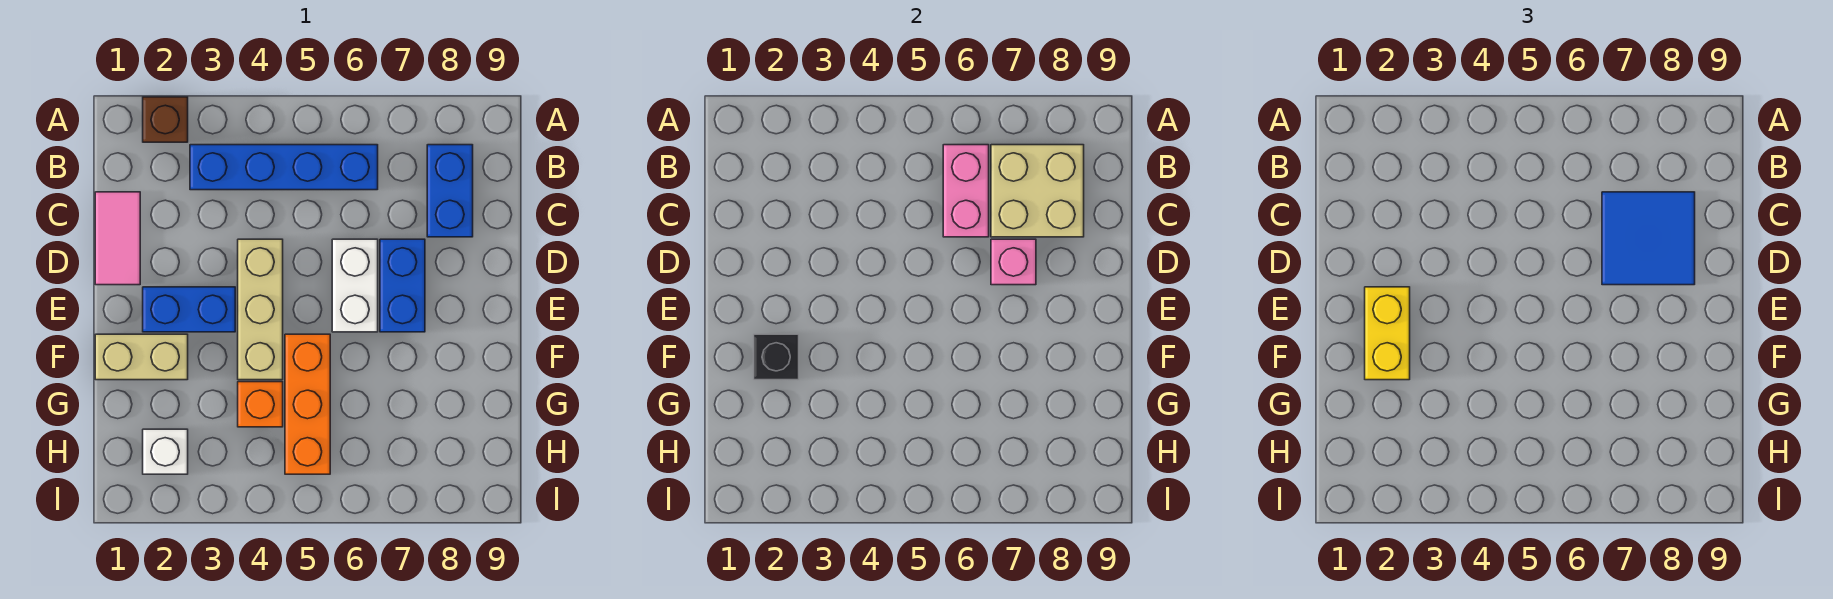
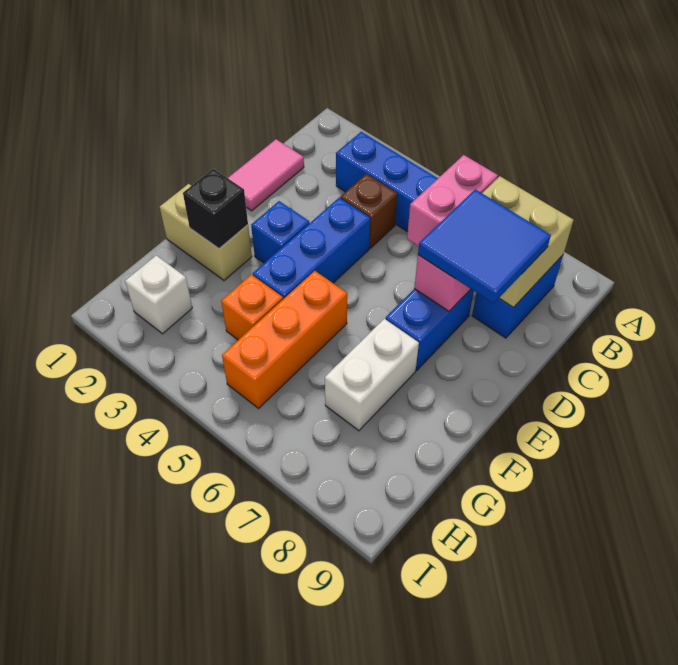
brown 1x1 brick [143,97,188,142] -> brown 1x1 brick moved to [340,174,397,248]
tan 1x3 brick [238,239,283,380] -> blue 1x3 brick [253,198,370,299]
white 1x2 brick [332,239,378,332] -> white 1x2 brick moved to [325,319,419,431]
blue 1x2 brick [143,287,235,332] -> blue 1x1 brick [251,201,309,263]
yellow 1x2 brick [1365,287,1410,380] -> none

